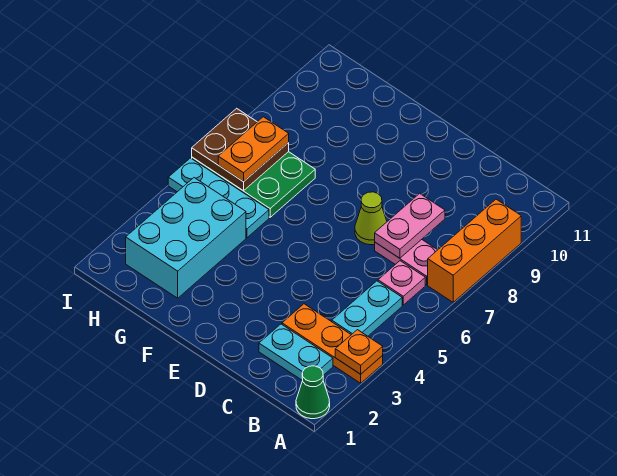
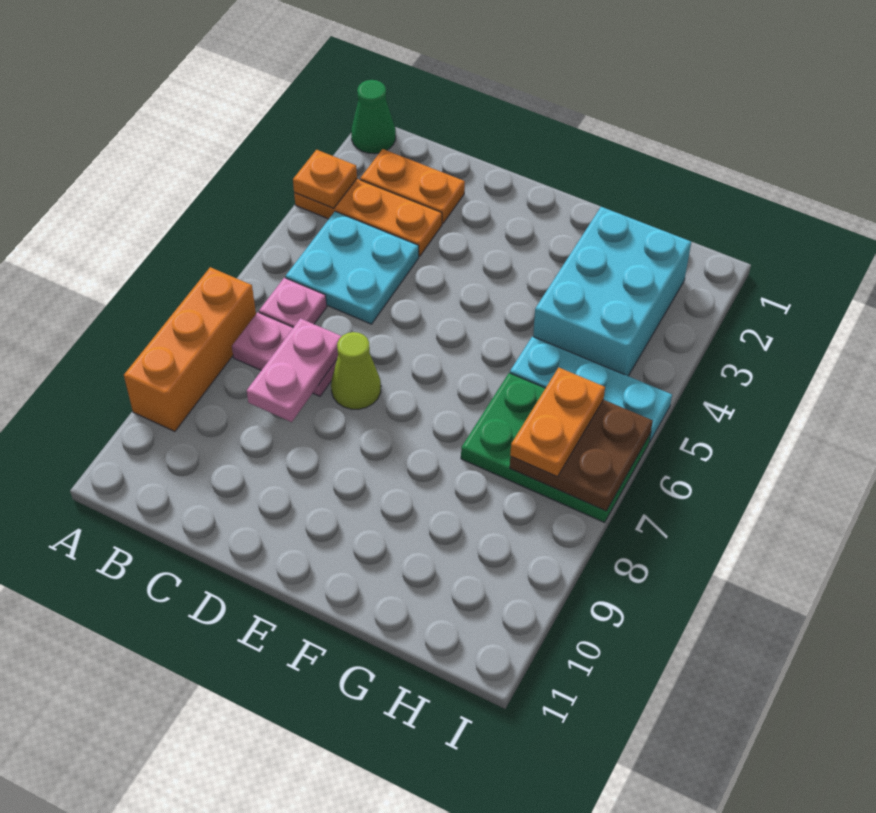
cyan 1x2 plate [259,324,333,381] -> orange 1x2 plate [360,149,465,224]
cyan 1x2 plate [332,281,402,336] -> cyan 2x2 plate [286,212,419,324]

